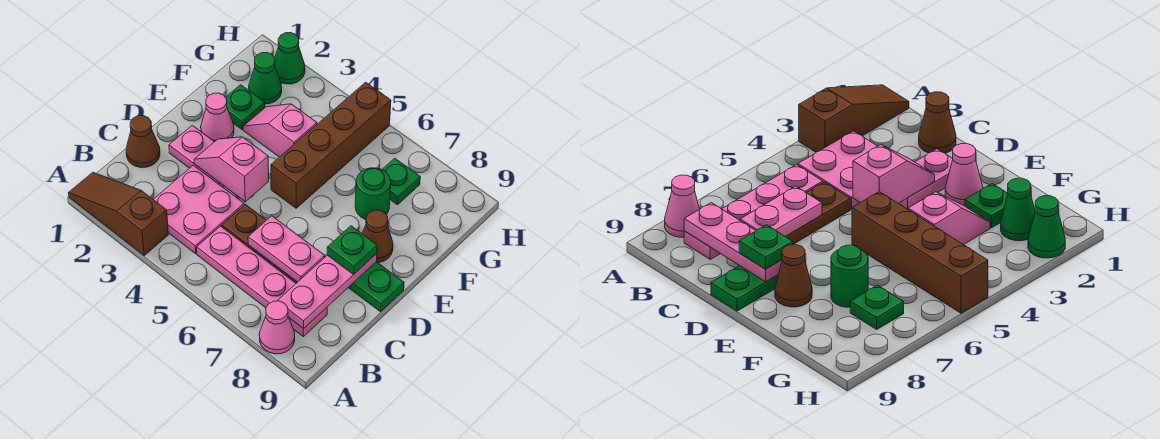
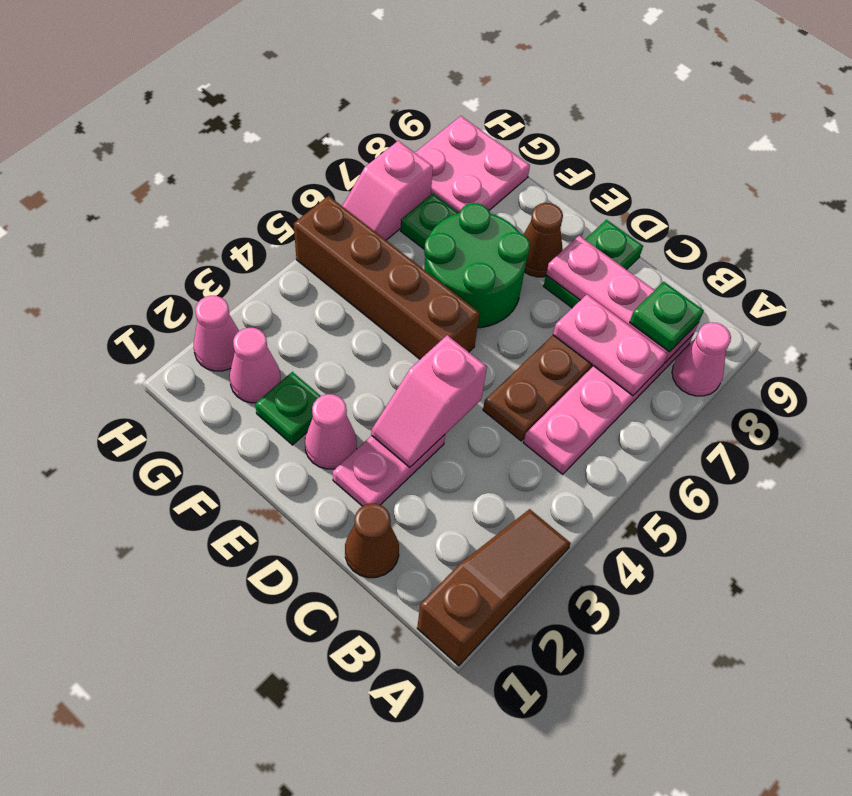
brown 1x3 slope [69,172,168,255] -> brown 1x3 slope turned to [417,509,571,666]
pink 2x2 plate [153,165,244,254] -> pink 2x2 plate moved to [415,116,530,213]
pink 1x2 plate [248,216,325,282] -> pink 1x2 plate turned to [553,295,667,396]
green 1x1 plate [327,226,377,274] -> green 1x1 plate moved to [630,282,704,352]
pink 1x2 slope [243,104,317,157] -> pink 1x2 slope moved to [342,141,433,240]
green 1x1 round brick [355,168,391,220] -> green 2x2 round brick [424,203,530,328]
green 1x1 cone [249,53,282,104] -> pink 1x1 cone [230,328,281,403]
green 1x1 cone [275,33,305,84] -> pink 1x1 cone [194,296,239,371]

